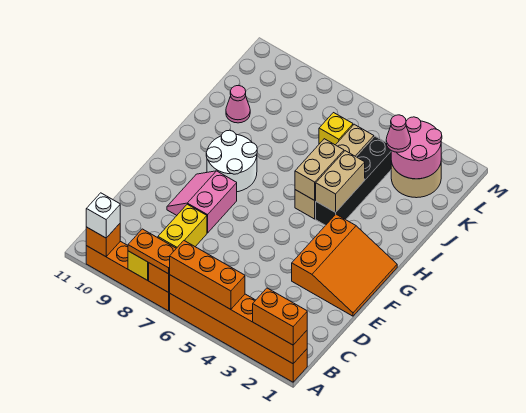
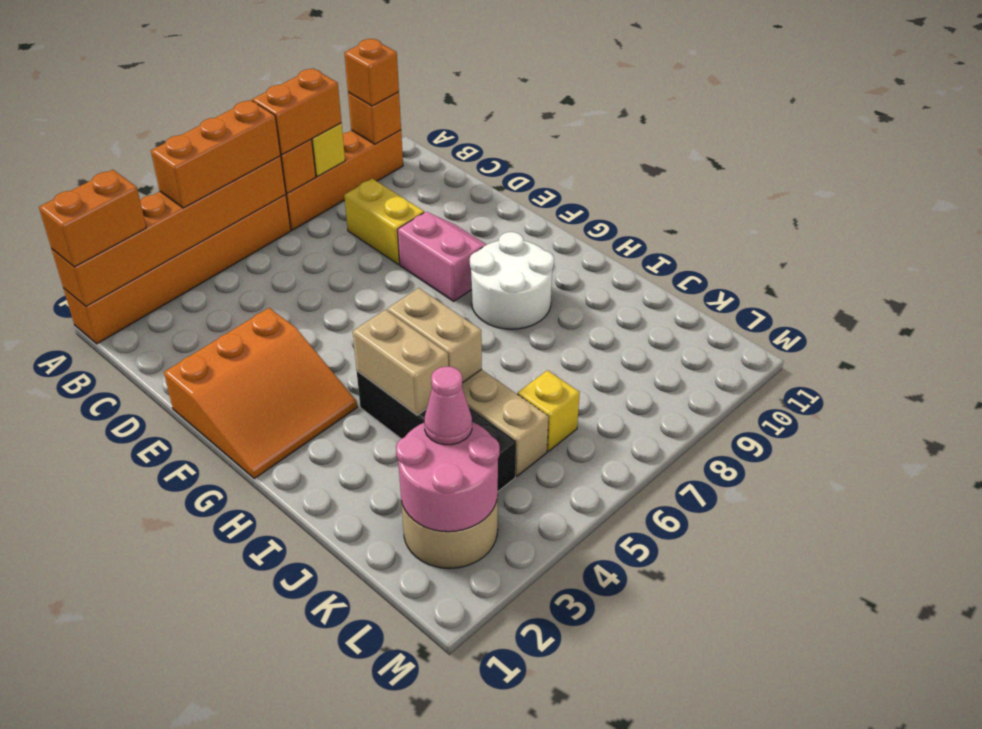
orange 1x2 plate [128,229,176,274] -> orange 1x2 brick [252,68,342,155]
white 1x1 brick [86,193,120,238] -> orange 1x1 brick [344,39,399,106]
orange 3x3 slope [292,214,397,316] -> orange 3x3 slope turned to [164,308,357,478]
pink 1x1 cone [226,85,250,123] -> none

